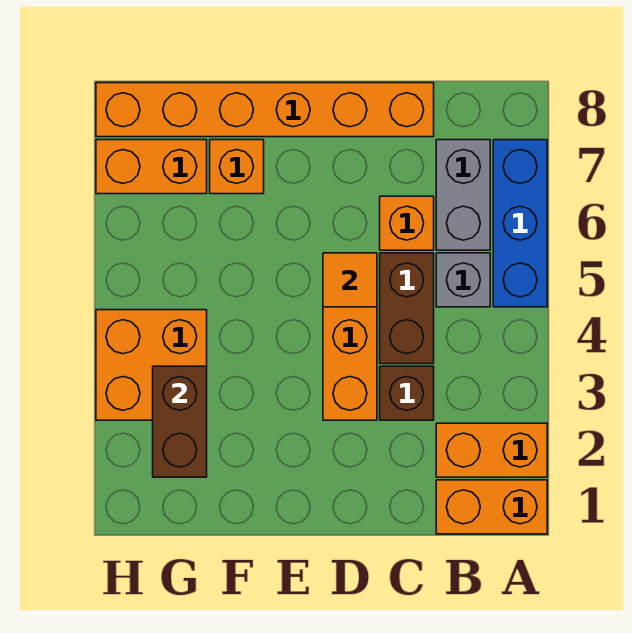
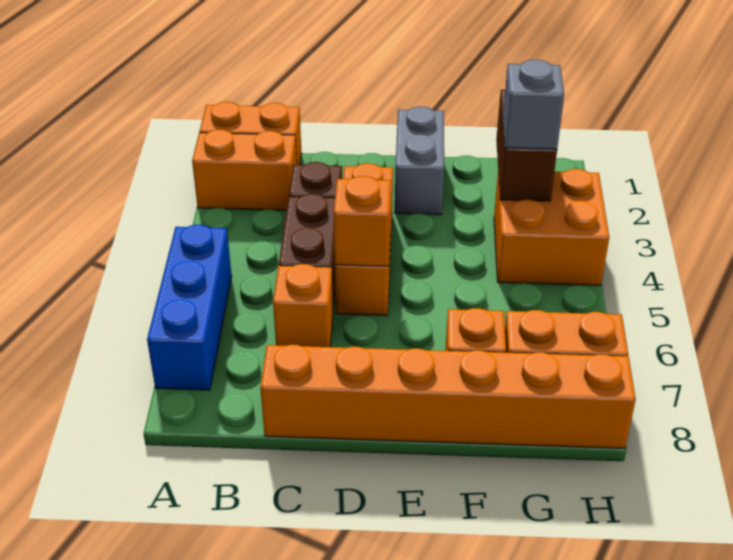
grey 1x1 brick [436,253,490,307] -> grey 1x1 brick moved to [503,60,564,149]
grey 1x2 brick [436,140,490,250] -> grey 1x2 brick moved to [395,107,444,215]
orange 1x1 tile [323,253,377,307] -> orange 1x1 brick [334,176,391,266]

